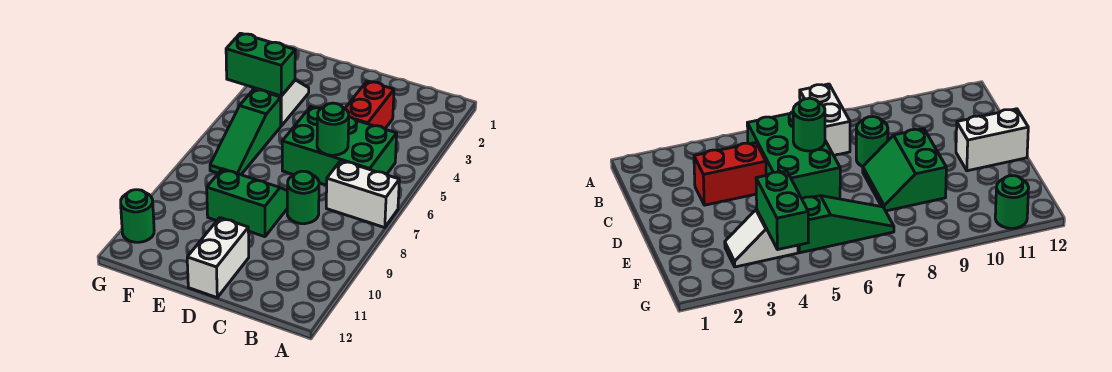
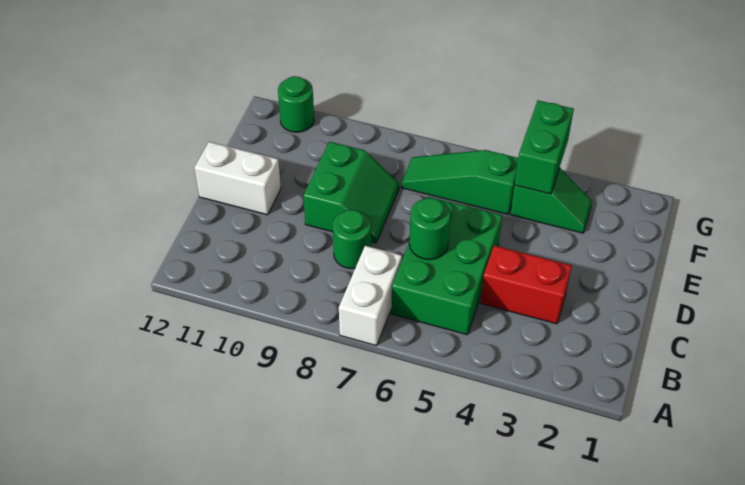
white 1x2 slope [255,80,309,126] -> green 1x2 slope [511,168,592,233]

